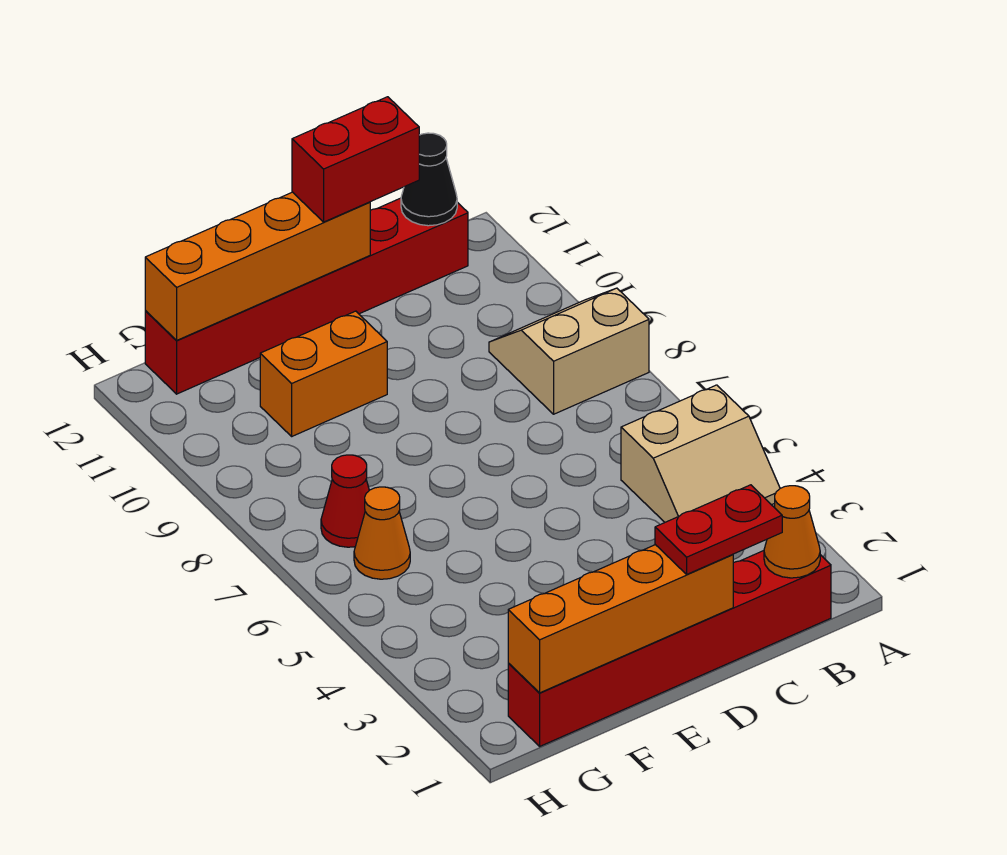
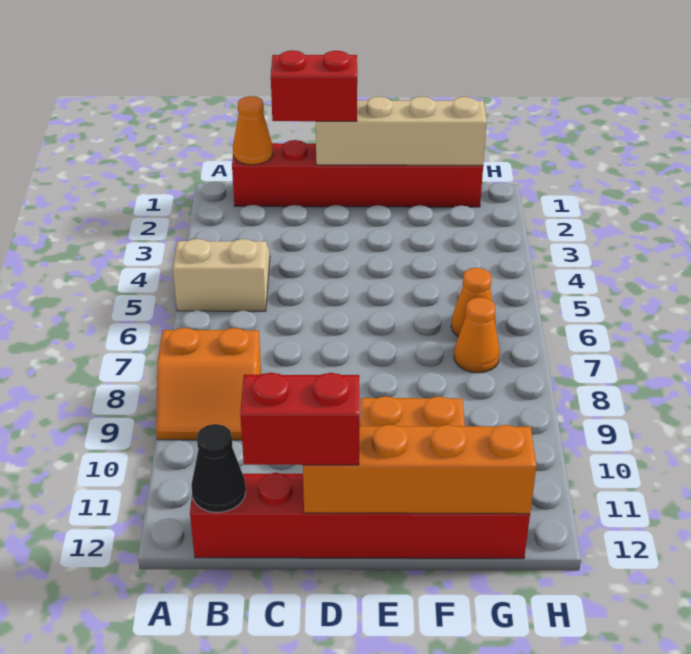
tan 2x2 slope [489,288,649,414] -> orange 2x2 slope [156,328,261,440]
red 1x2 plate [655,485,782,574] -> red 1x2 brick [271,50,357,121]
orange 1x4 brick [508,545,733,693] -> tan 1x4 brick [316,97,487,165]
red 1x1 cone [321,455,369,547] -> orange 1x1 cone [454,297,500,373]

